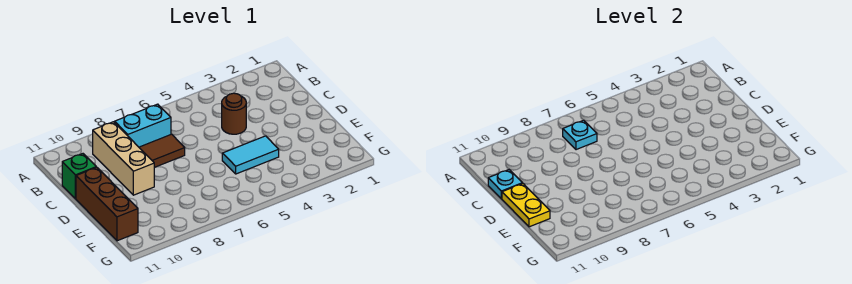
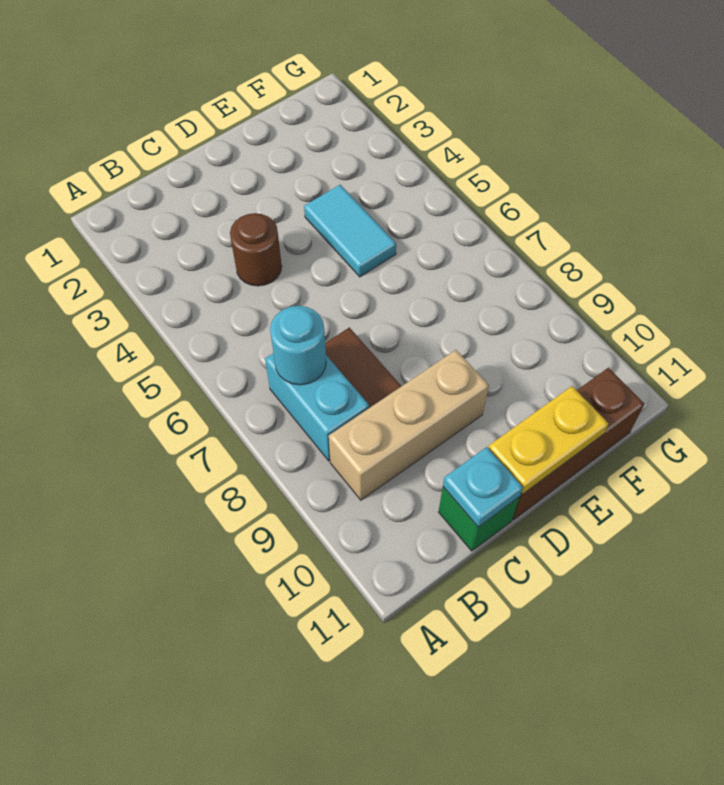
cyan 1x1 plate [563,120,597,150] -> cyan 1x1 round brick [270,306,326,385]

